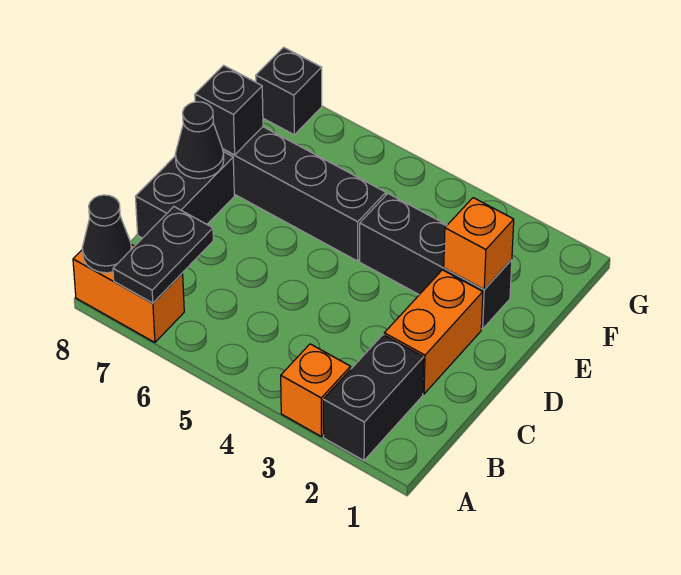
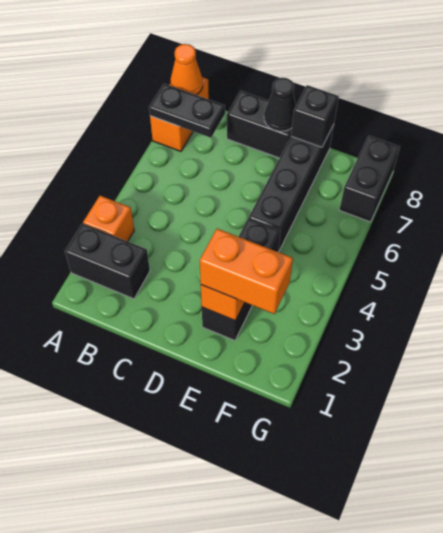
black 1x1 cone [82,195,131,273] -> orange 1x1 cone [171,44,203,95]
orange 1x2 brick [384,270,483,394] -> orange 1x2 brick moved to [200,229,293,314]
black 1x1 brick [256,47,322,135] -> black 1x2 brick [340,136,400,222]

